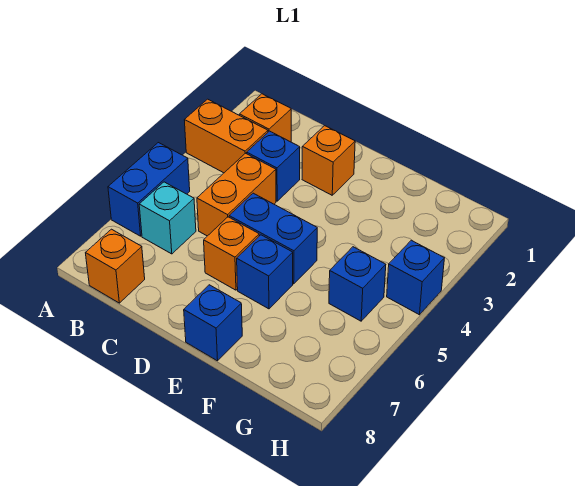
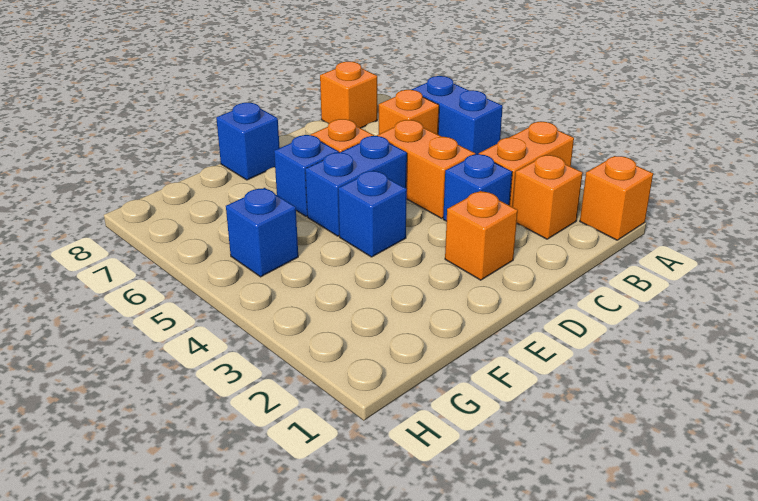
none -> orange 1x1 brick [580,156,653,240]
cyan 1x1 brick [139,182,196,254] -> orange 1x1 brick [379,90,439,135]
blue 1x1 brick [387,240,444,315] -> blue 1x1 brick moved to [338,171,407,257]

